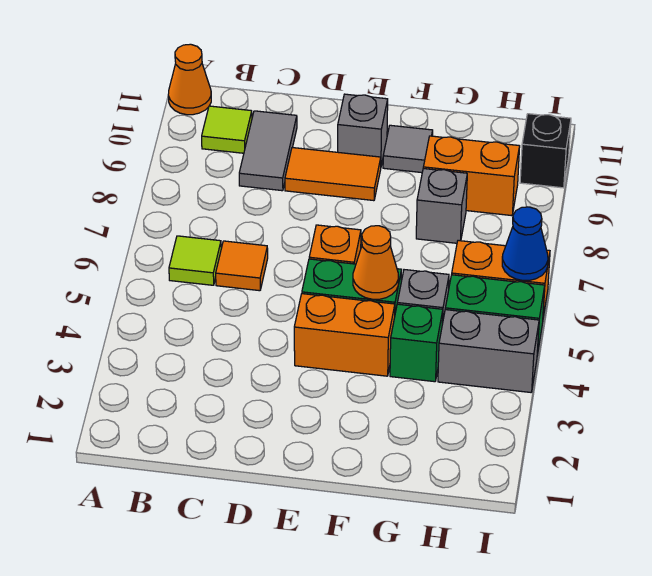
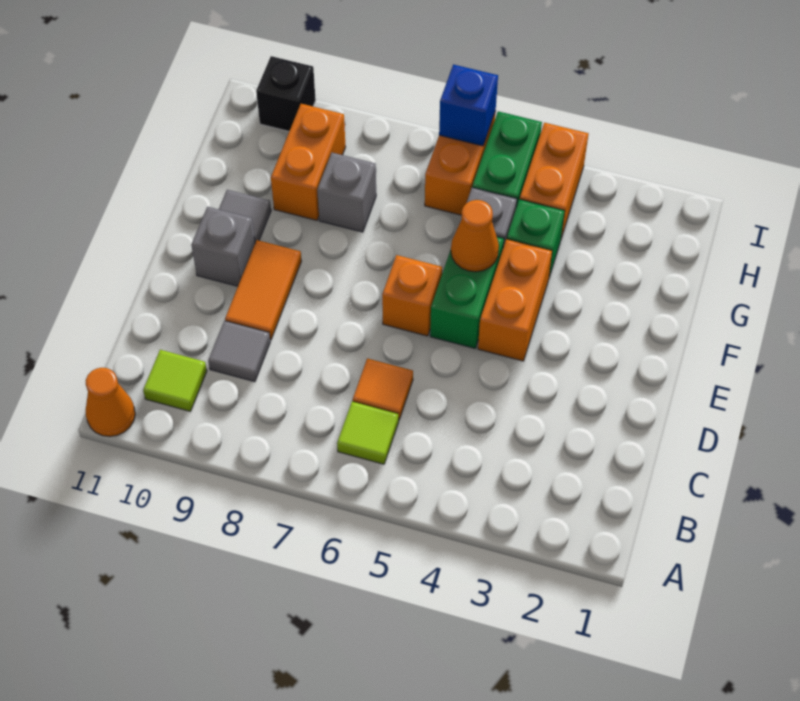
grey 1x2 tile [239,111,297,191] -> grey 1x1 tile [208,321,270,382]
grey 1x2 brick [438,310,539,392] -> orange 1x2 brick [520,123,588,238]
blue 1x1 cone [502,207,548,280] -> blue 1x1 brick [439,64,498,146]

